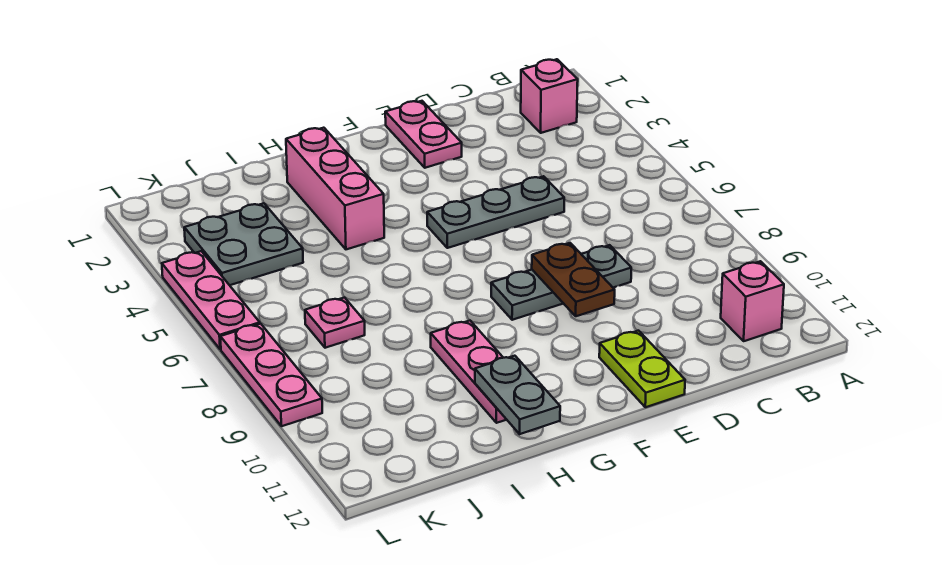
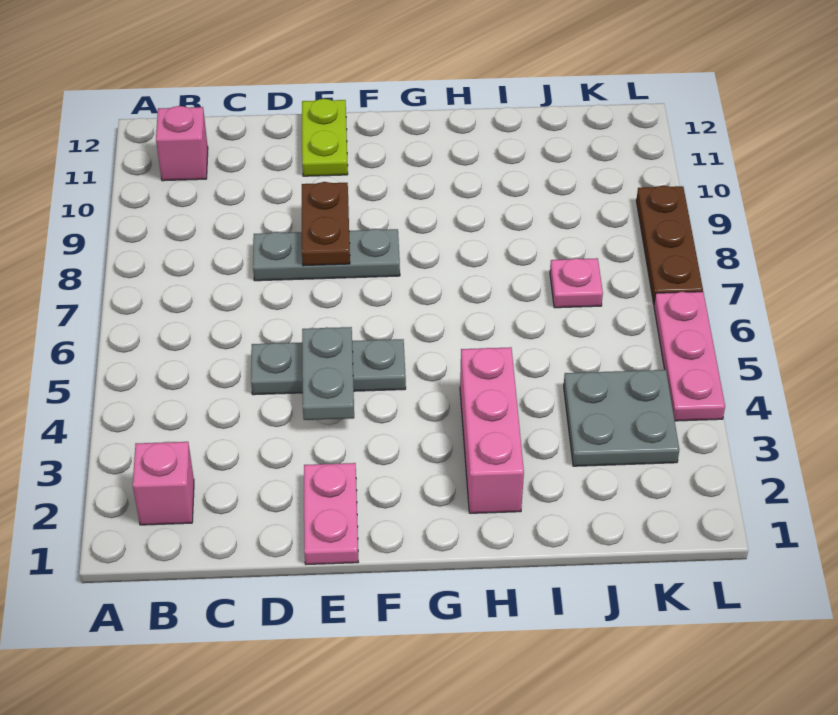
pink 1x3 plate [431,321,507,423] -> none
grey 1x2 plate [475,356,560,434] -> grey 1x2 plate moved to [302,327,354,420]
pink 1x3 plate [220,324,322,426] -> brown 1x3 plate [636,186,703,303]

